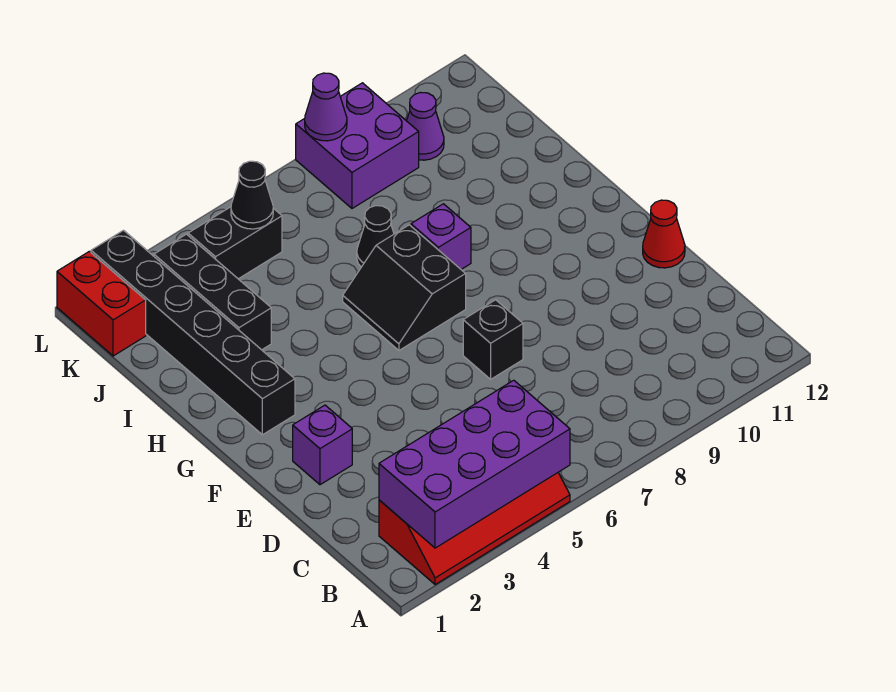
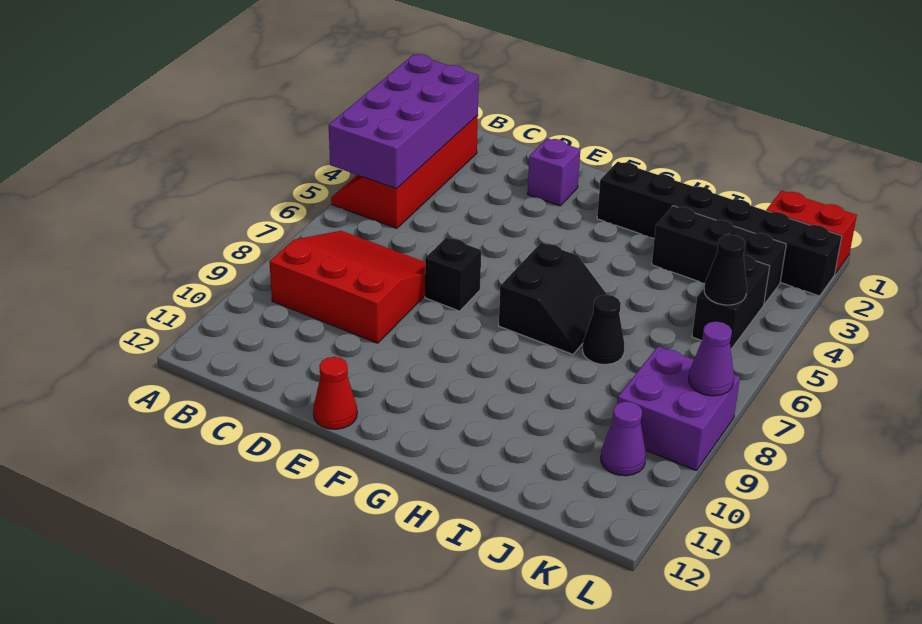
none -> red 3x3 slope [269,231,425,343]
black 2x2 slope [343,225,466,350] -> black 2x2 slope turned to [499,242,607,354]
purple 1x1 brick [411,204,471,269] -> none

